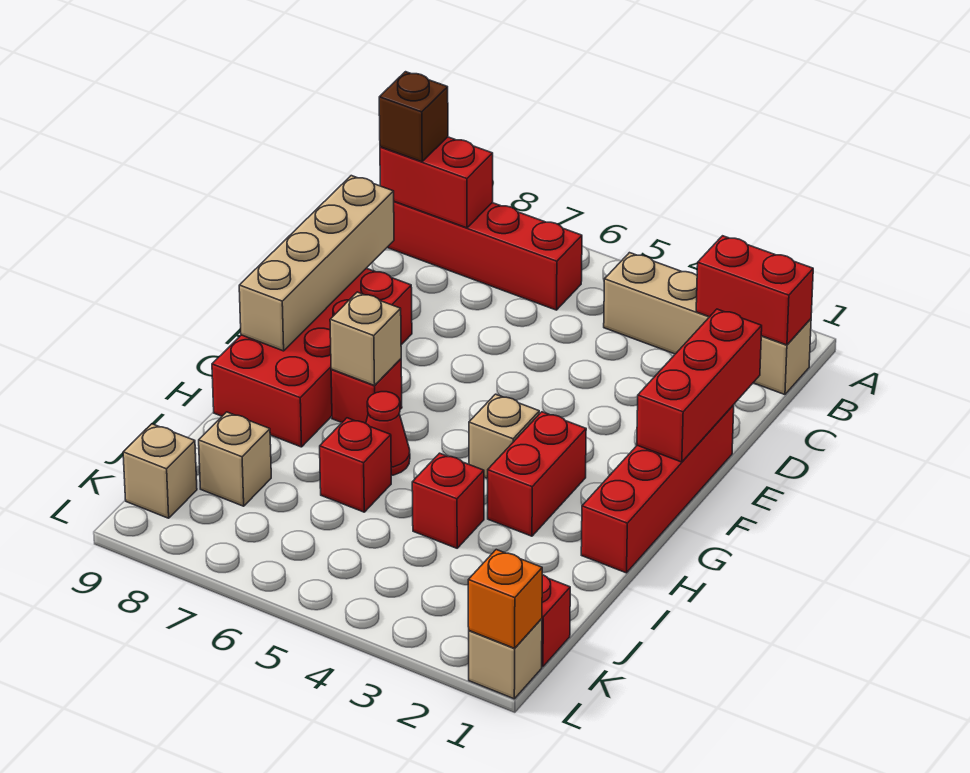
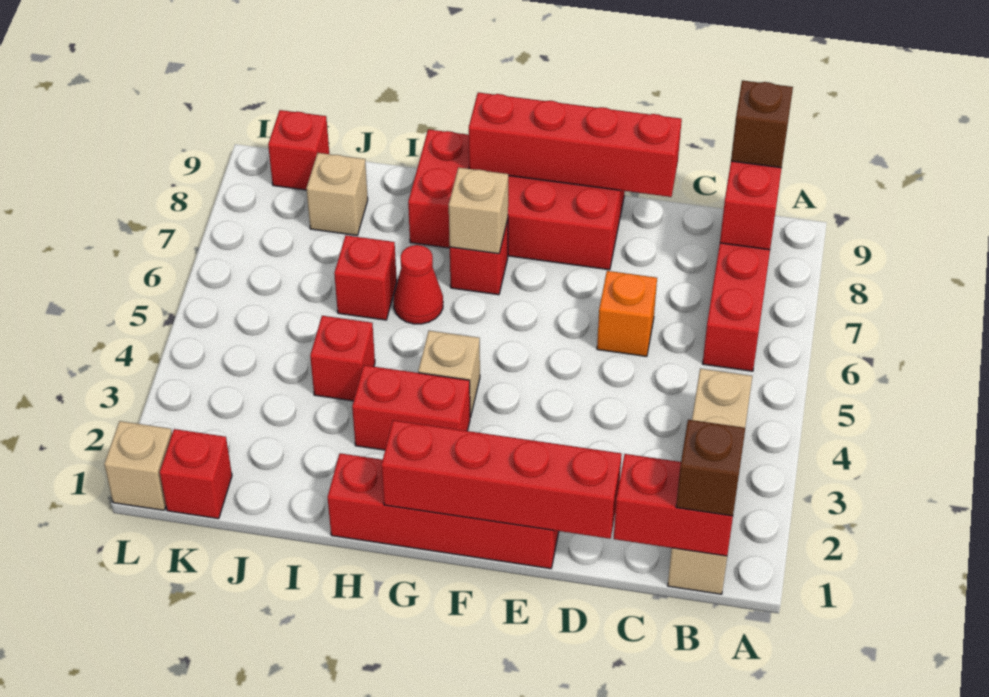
red 1x2 brick [696,236,813,345] -> red 1x2 brick turned to [614,454,733,556]
none -> brown 1x1 brick [676,420,745,516]
red 1x3 brick [637,309,762,462] -> red 1x4 brick [381,420,622,539]
tan 1x4 brick [239,176,394,351] -> red 1x4 brick [469,93,682,197]
tan 1x1 brick [123,424,197,518] -> red 1x1 brick [268,110,329,190]
orange 1x1 brick [468,550,542,648] -> orange 1x1 brick moved to [597,271,657,356]

